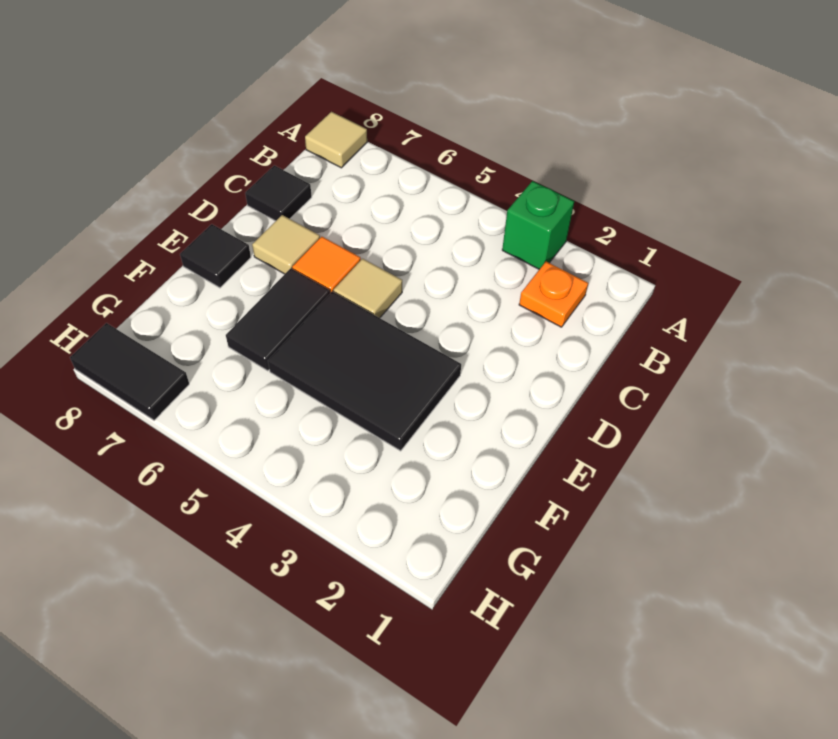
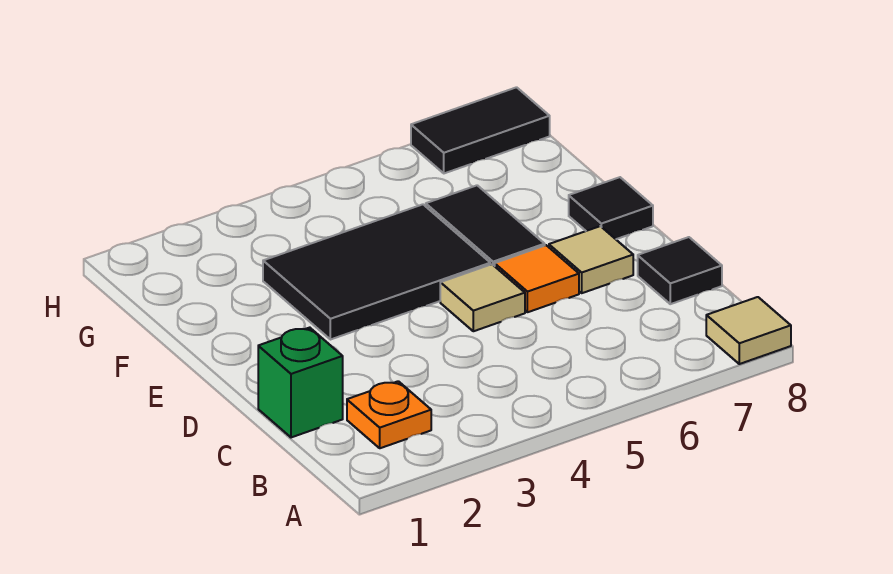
green 1x1 brick [502,181,574,269] -> green 1x1 brick moved to [258,328,343,437]

